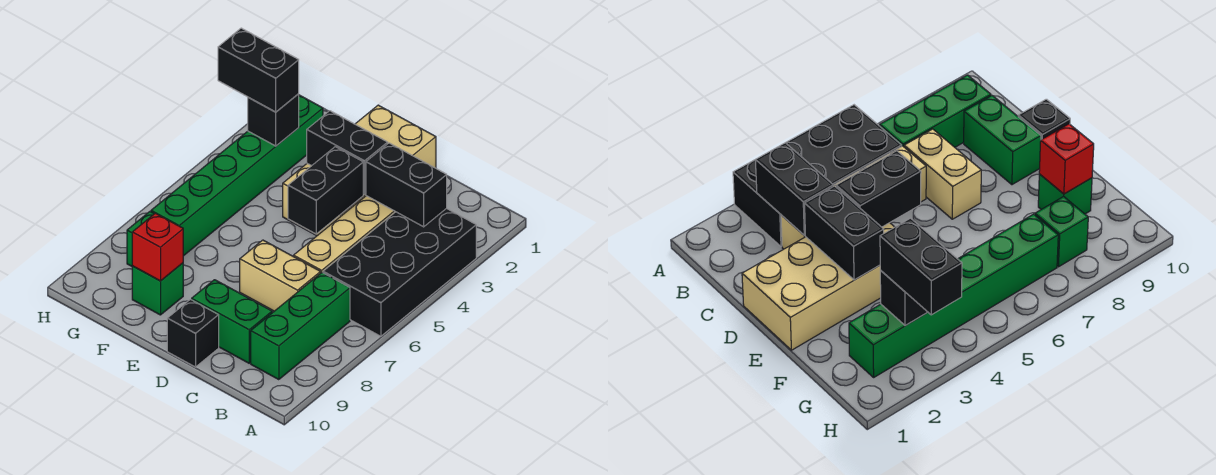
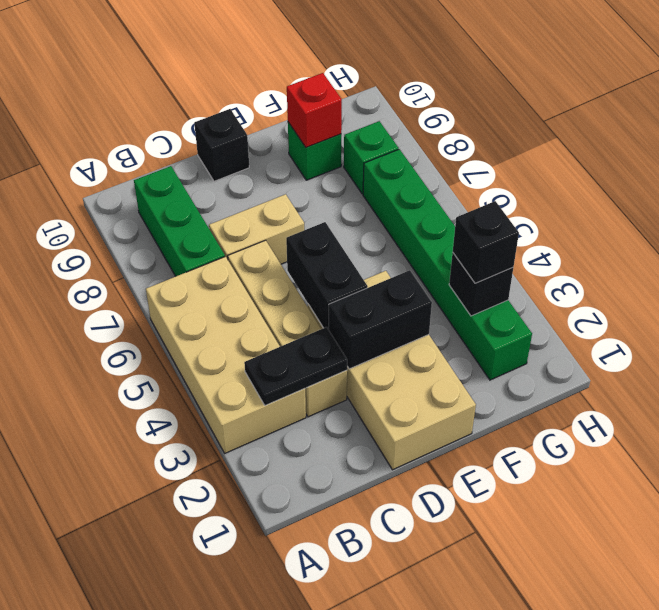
black 2x4 brick [323,208,476,336] -> tan 2x4 brick [146,257,306,453]
black 1x2 brick [366,143,447,227] -> black 1x2 plate [244,327,347,406]
green 1x2 brick [192,280,272,363] -> none
black 1x2 brick [218,28,299,112] -> black 1x1 brick [453,201,519,283]

